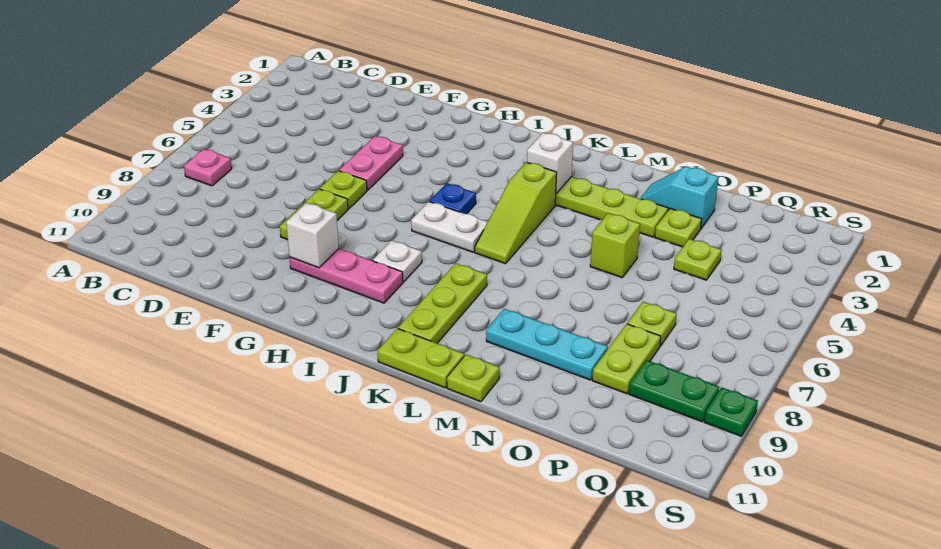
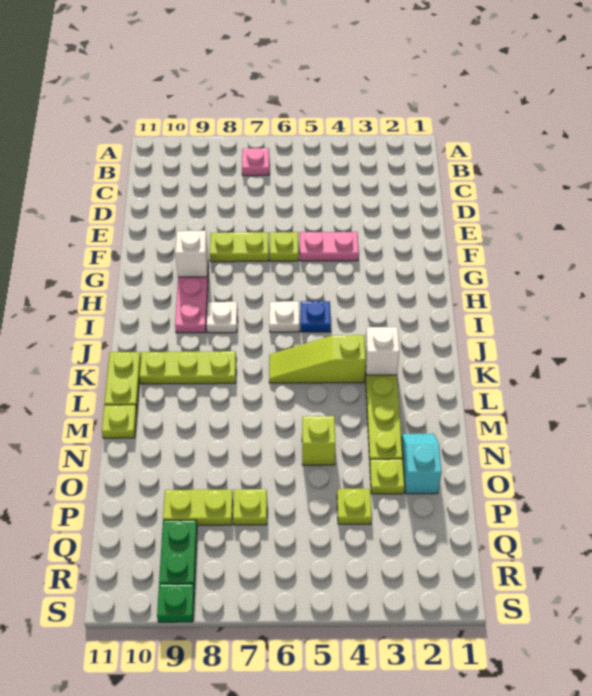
white 1x2 plate [411,202,487,252] -> white 1x1 plate [269,301,299,332]
cyan 1x3 plate [486,309,608,380] -> none

